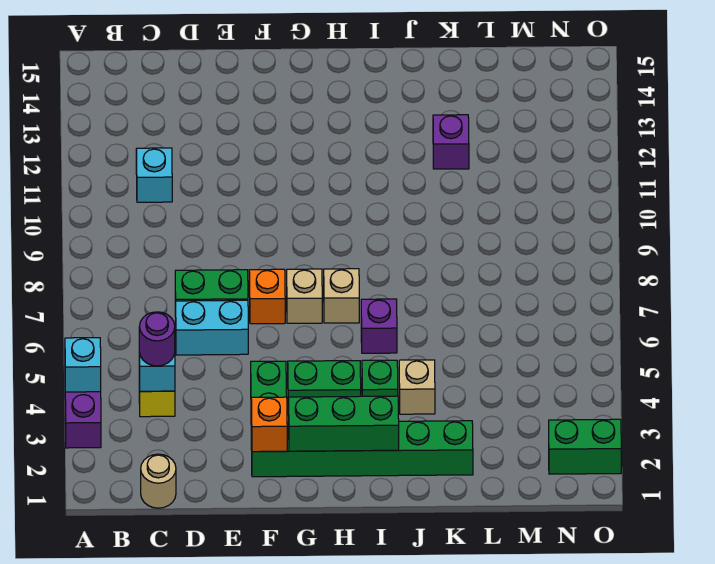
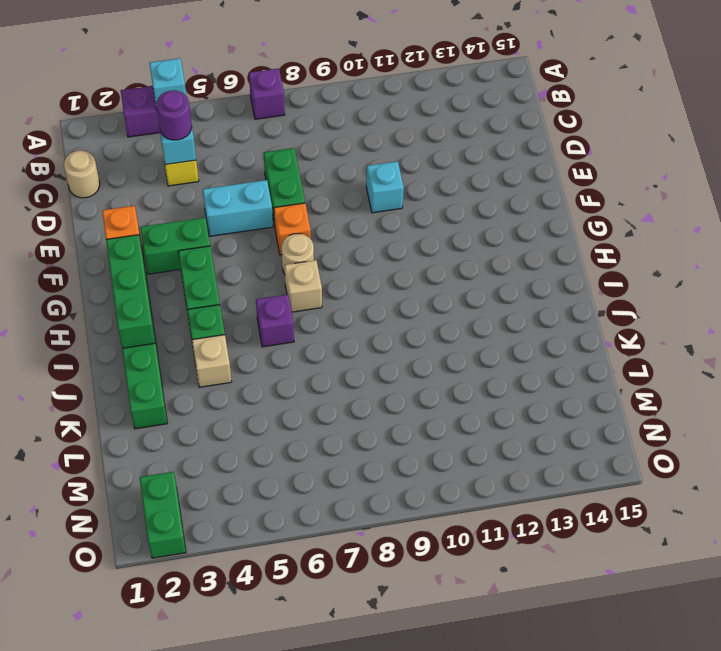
cyan 1x1 brick [136,148,172,202] -> cyan 1x1 brick moved to [366,161,404,213]
cyan 1x2 brick [176,300,248,355] -> cyan 1x2 brick turned to [203,180,273,236]
tan 1x1 brick [287,269,322,323] -> tan 1x1 round brick [282,234,314,274]
purple 1x1 brick [433,115,469,169] -> purple 1x1 brick moved to [249,68,285,119]

